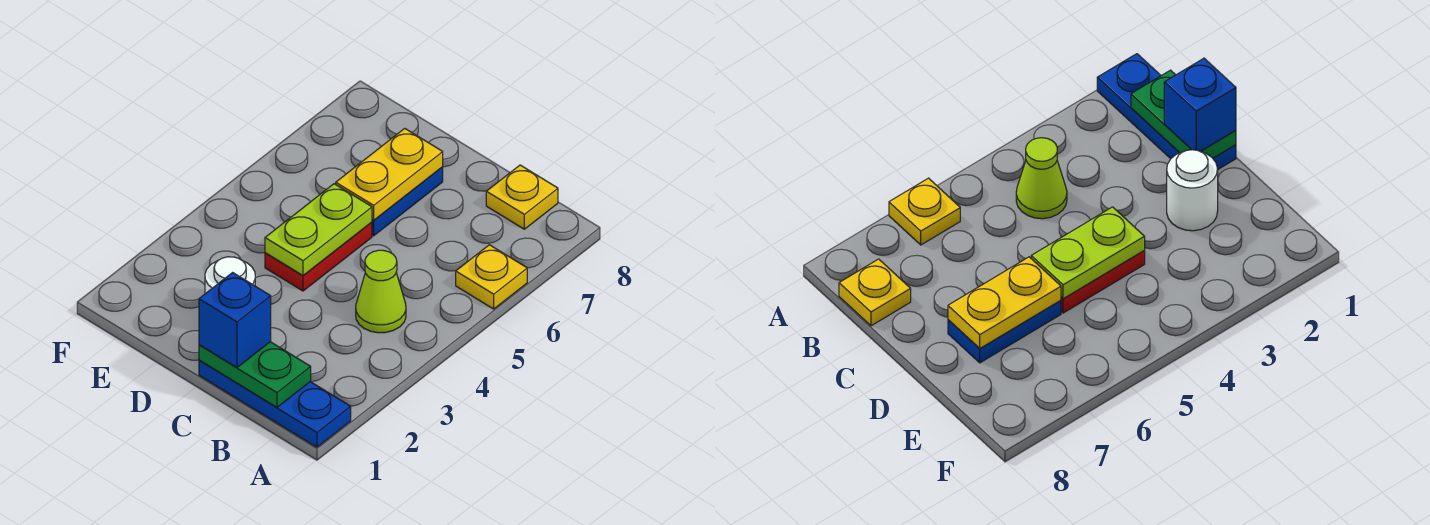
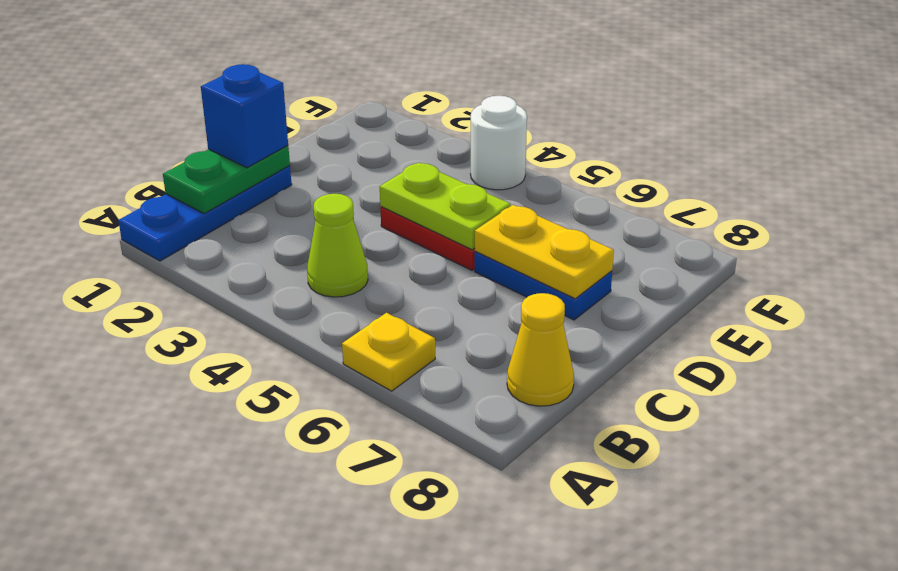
yellow 1x1 plate [486,165,558,229] -> yellow 1x1 cone [507,293,574,406]
white 1x1 round brick [205,257,255,294] -> white 1x1 round brick moved to [471,96,527,190]

